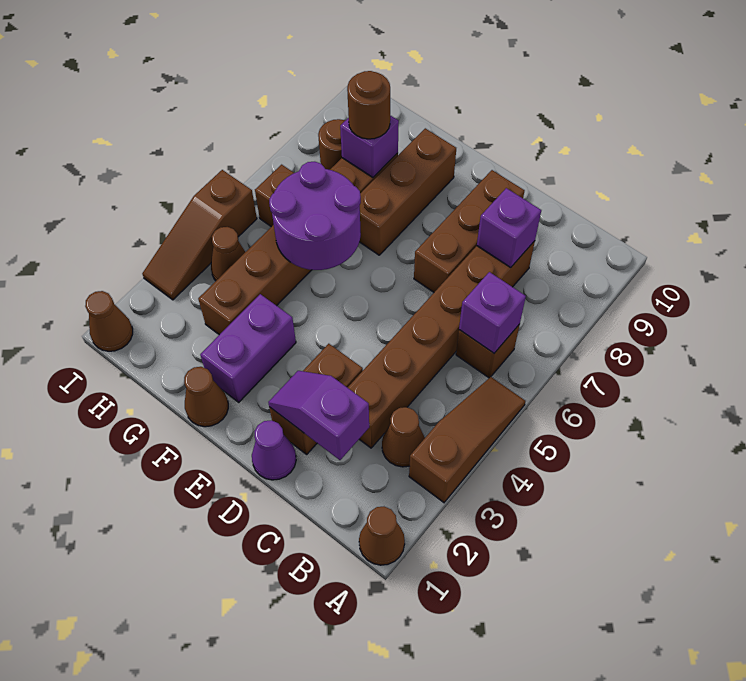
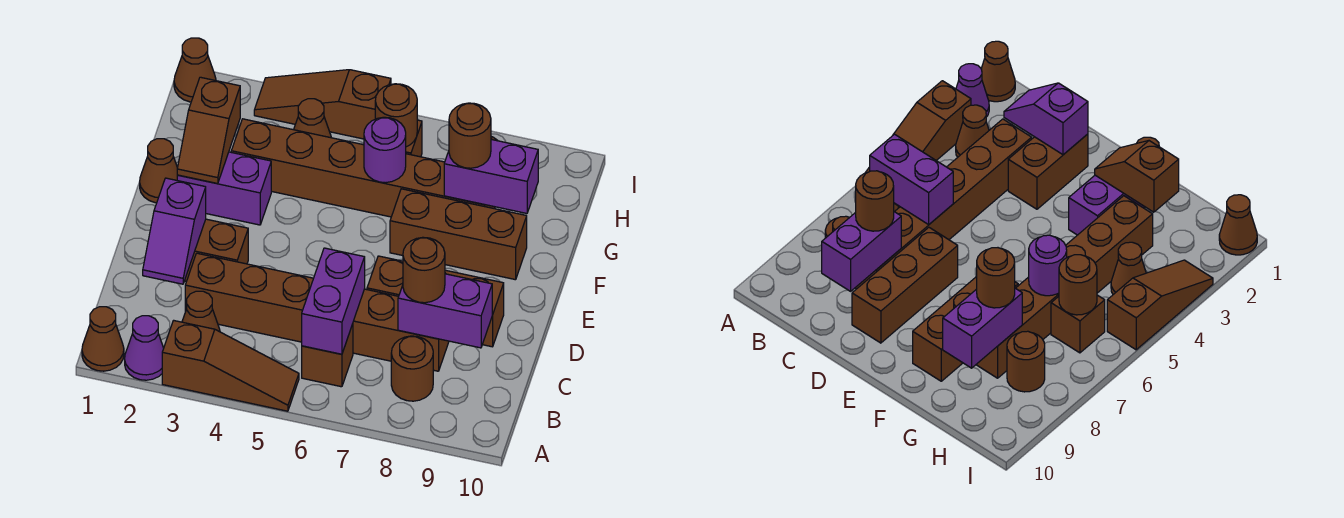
purple 1x1 brick [459,272,526,353] -> purple 1x2 brick [302,248,365,354]
none -> brown 1x1 round brick [391,336,433,401]
purple 1x2 slope [268,371,369,460] -> purple 1x2 slope turned to [143,178,206,284]
purple 1x1 brick [477,188,541,267] -> purple 1x2 brick [398,274,492,348]
none -> brown 1x1 round brick [403,237,445,303]
purple 1x1 cone [252,420,296,480] -> purple 1x1 cone moved to [125,316,164,380]
none -> brown 1x2 slope [177,77,240,184]
purple 2x2 round brick [269,162,361,270] -> purple 1x1 round brick [364,117,406,183]
purple 1x1 brick [340,115,399,178] -> purple 1x2 brick [444,140,538,213]
none -> brown 1x1 round brick [375,84,417,147]

